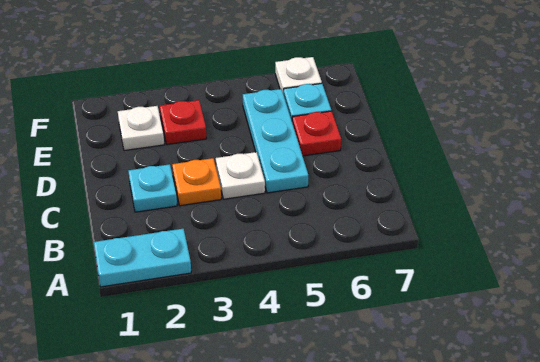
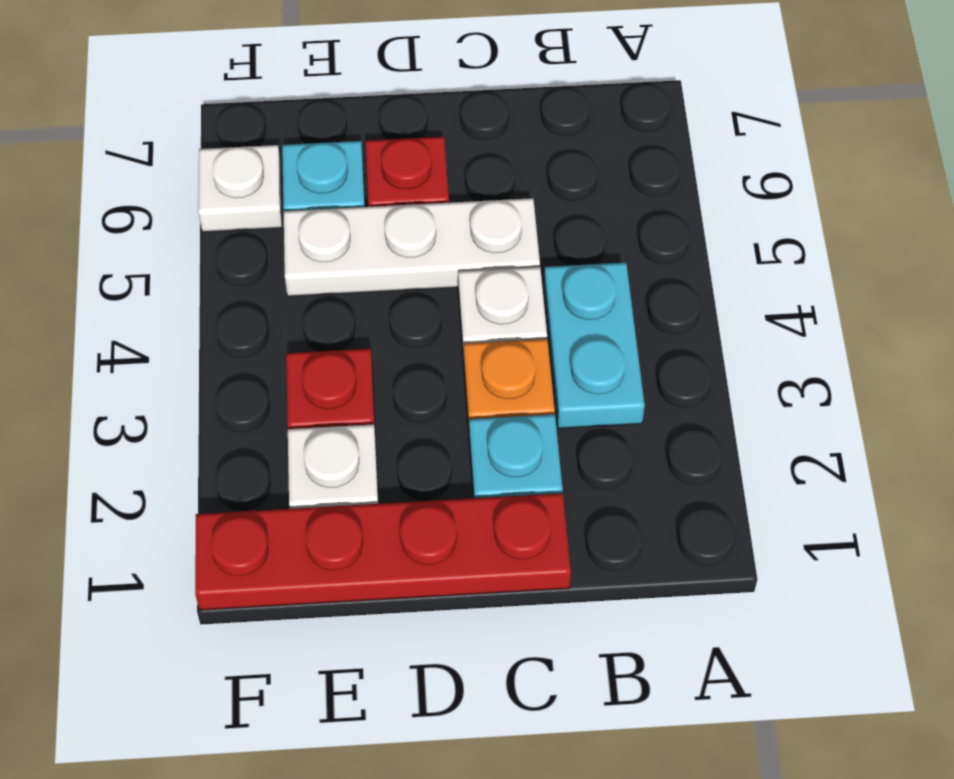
cyan 1x2 plate [94,229,191,287] -> cyan 1x2 plate moved to [544,263,645,428]
none -> red 1x4 plate [195,493,571,610]
cyan 1x3 plate [243,89,308,193] -> white 1x3 plate [284,198,540,296]

